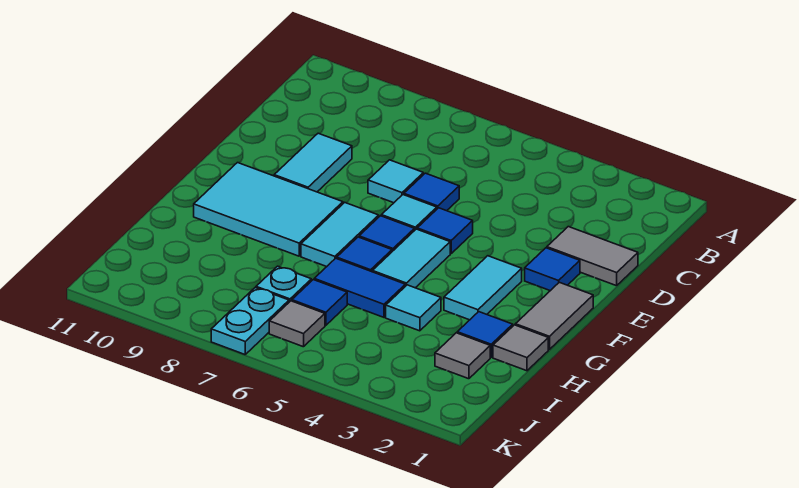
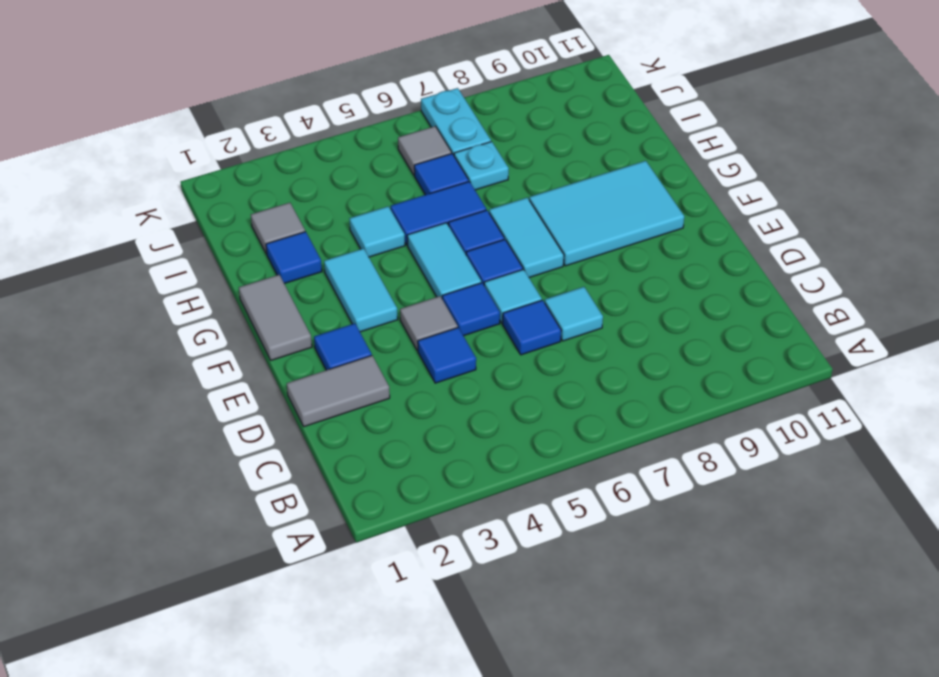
none -> blue 1x1 tile [418,328,476,383]
cyan 1x2 tile [274,133,352,192] -> none
grey 1x1 tile [493,325,548,371] -> grey 1x1 tile moved to [400,296,458,351]

